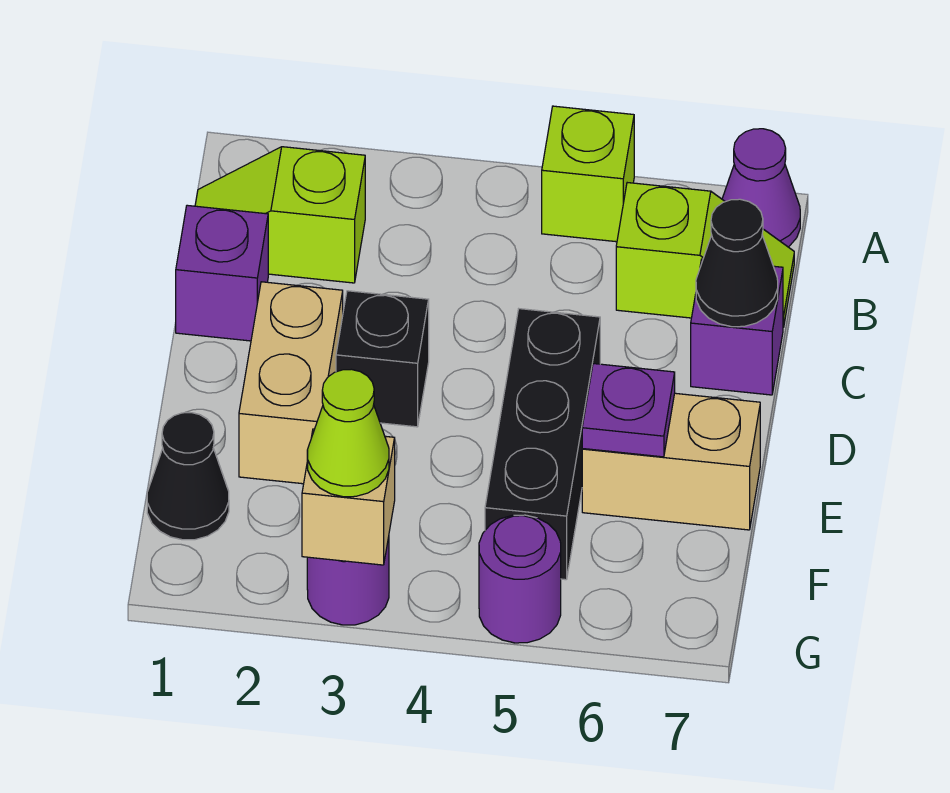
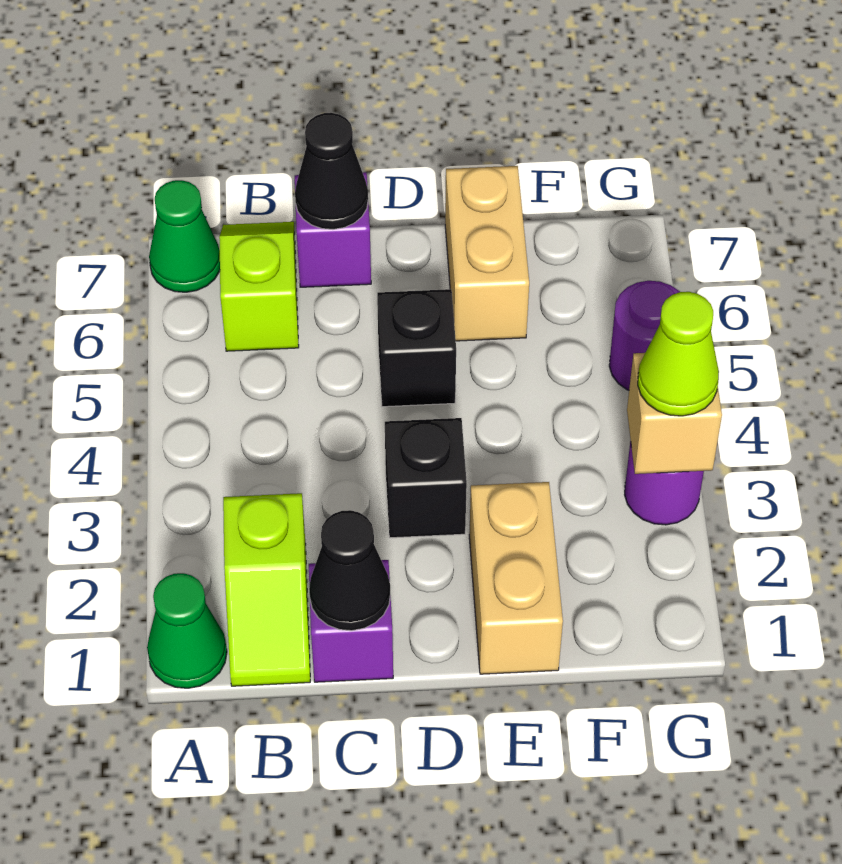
none -> green 1x1 cone [147,573,227,688]
lime 1x1 brick [542,106,634,242] -> none
purple 1x1 cone [722,129,800,247] -> green 1x1 cone [149,180,220,292]
tan 1x2 brick [239,282,343,484] -> tan 1x2 brick turned to [469,482,563,674]
black 1x3 brick [485,309,600,580] -> black 1x1 brick [377,289,456,407]
purple 1x1 plate [582,364,675,457] -> none
black 1x1 cone [147,413,229,540] -> black 1x1 cone moved to [309,510,390,631]

